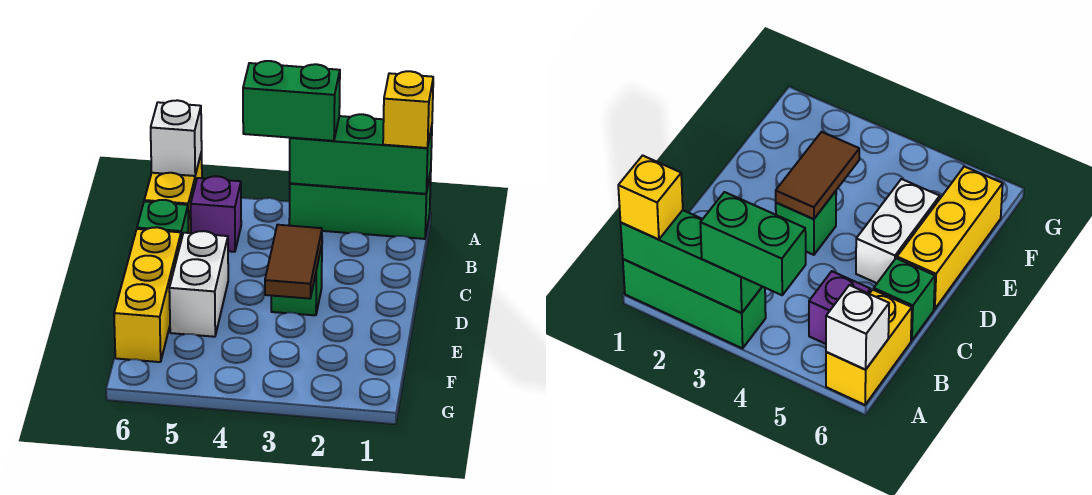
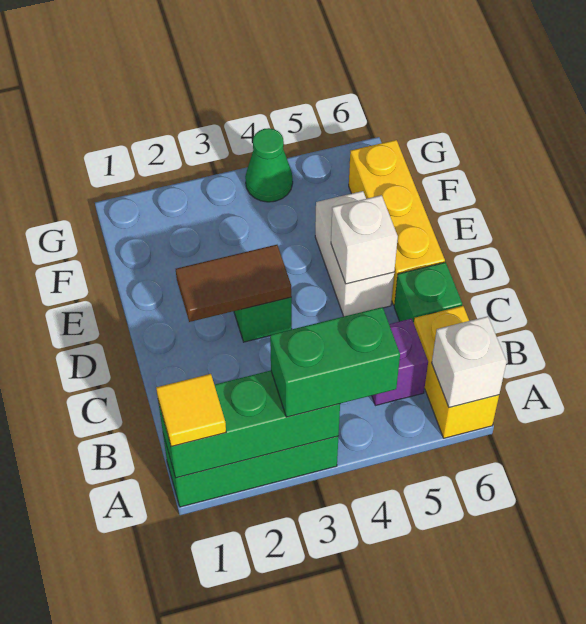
yellow 1x1 brick [383,71,433,148] -> yellow 1x1 tile [156,374,226,447]
brown 1x2 tile [265,225,322,299] -> brown 1x2 tile turned to [176,245,292,322]
none -> white 1x1 brick [331,195,398,284]
none -> green 1x1 cone [245,128,293,202]

